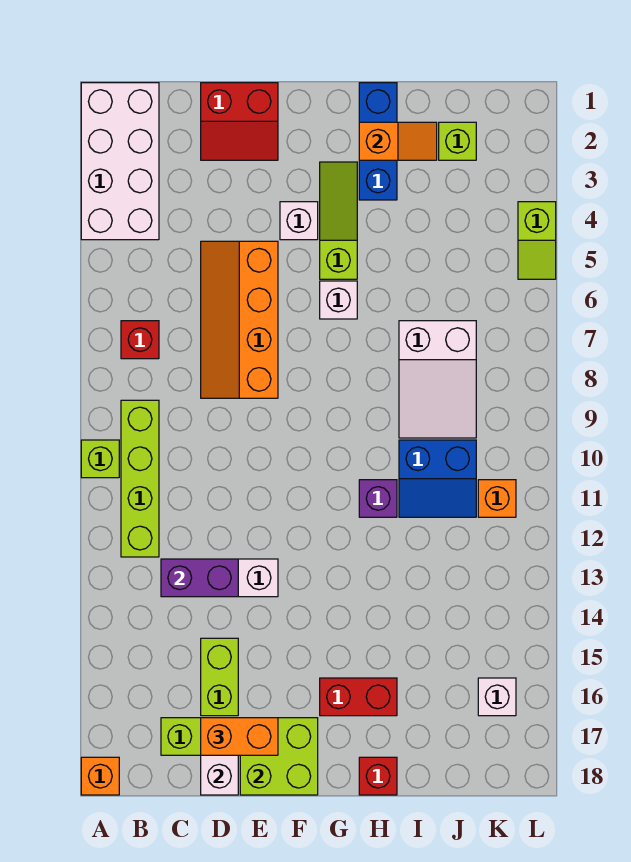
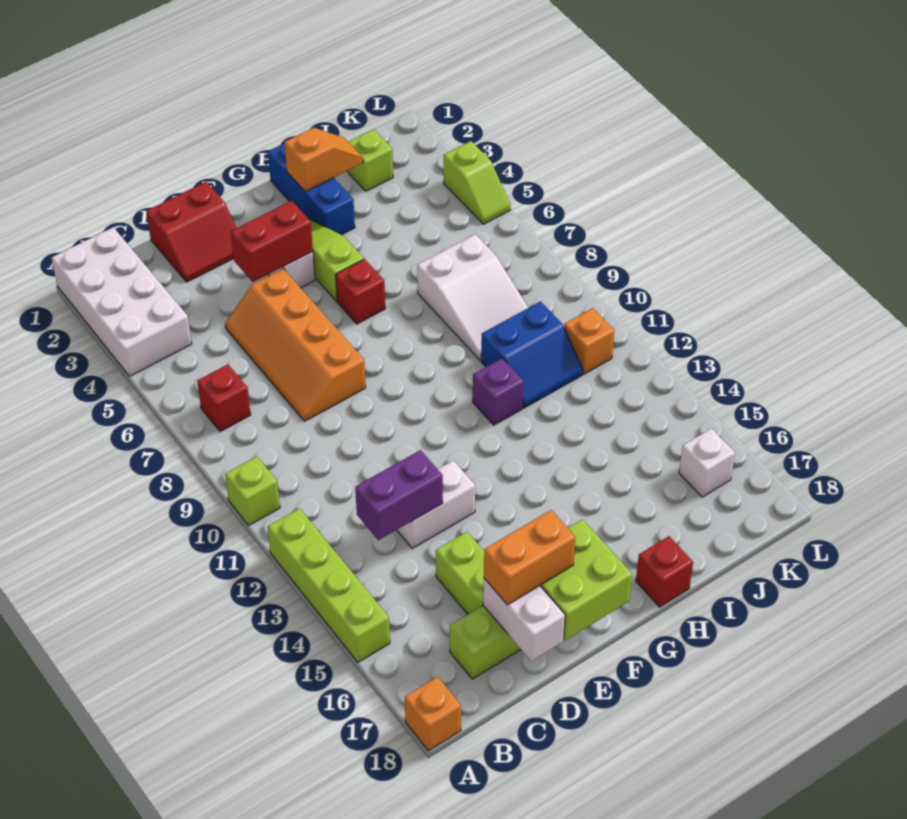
lime 1x4 brick [121,400,159,557] -> lime 1x4 brick moved to [268,508,390,662]
white 1x1 brick [320,281,357,319] -> red 1x1 brick [336,259,385,324]
red 1x2 brick [320,678,397,716] -> red 1x2 brick moved to [231,201,313,282]

